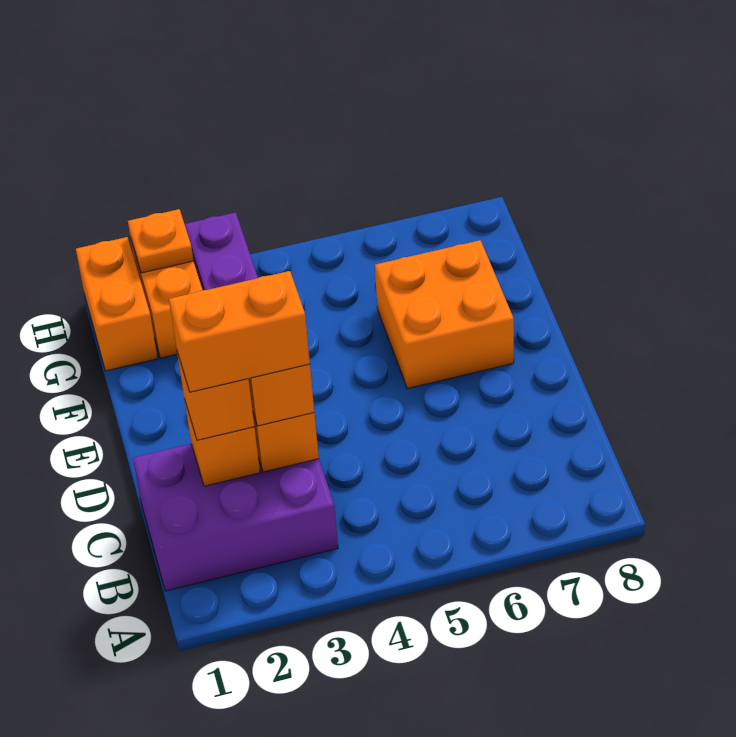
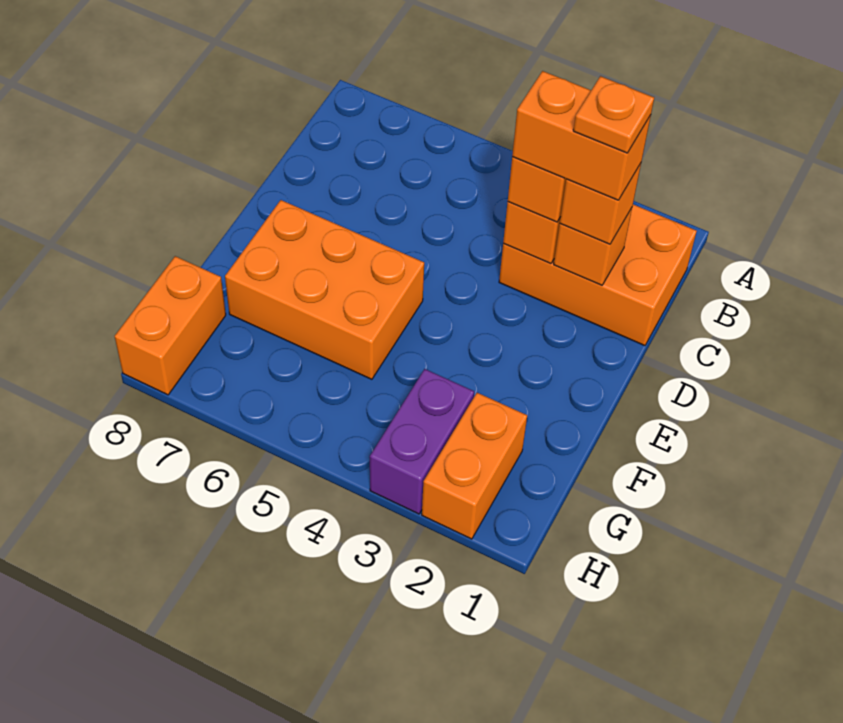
purple 2x3 brick [133,444,338,591] -> orange 2x3 brick [499,204,697,346]
orange 2x2 brick [375,240,514,389] -> orange 2x3 brick [225,200,424,379]
orange 1x2 brick [76,237,158,371] -> orange 1x2 brick moved to [115,256,226,395]
orange 1x1 plate [128,209,193,273] -> orange 1x1 plate moved to [573,76,654,153]

